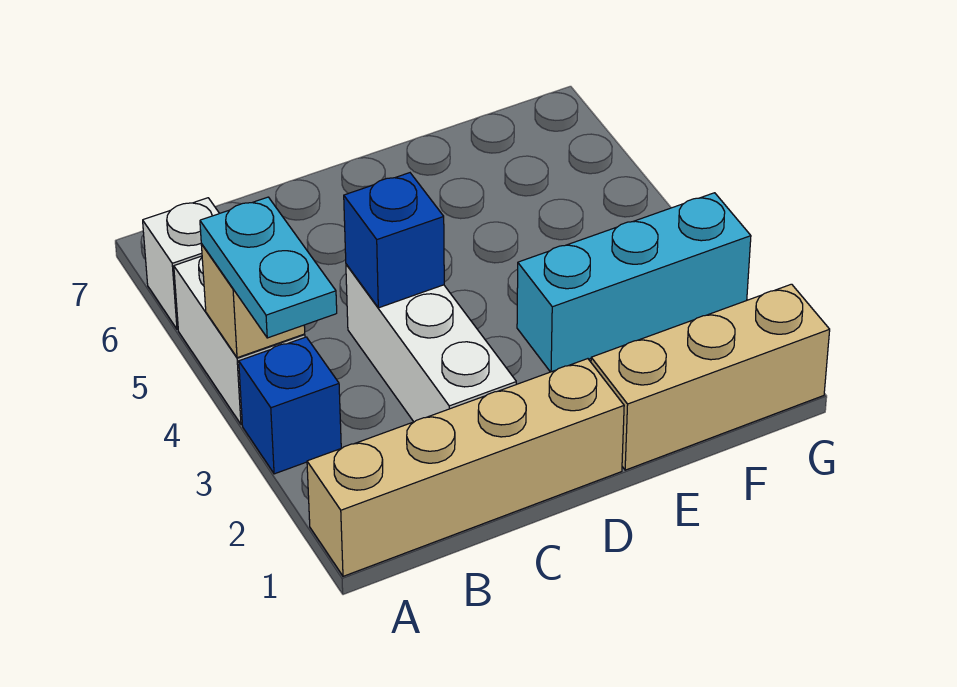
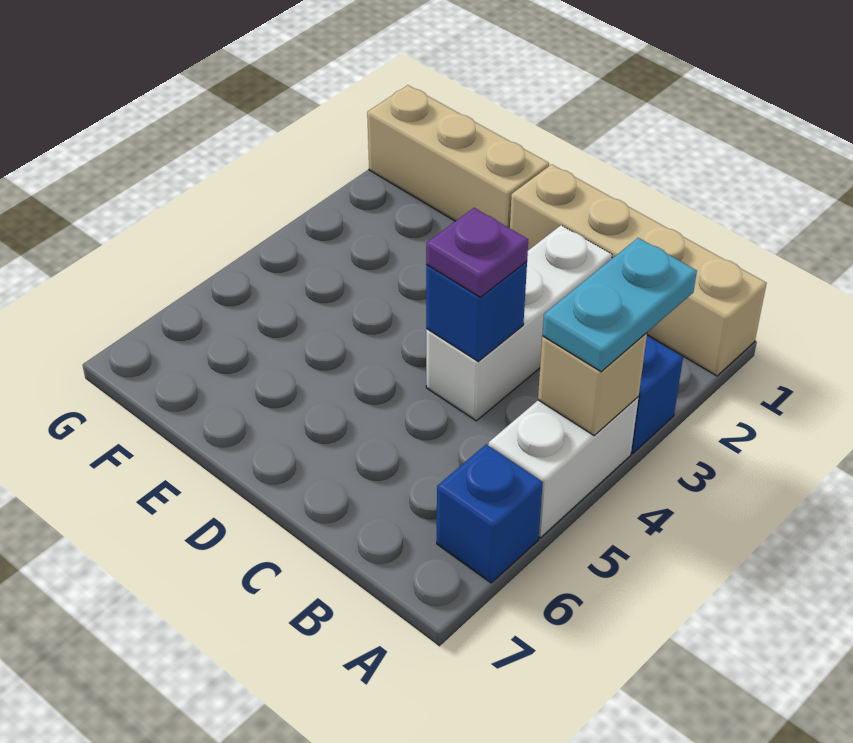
white 1x1 brick [143,198,219,329] -> blue 1x1 brick [437,444,543,583]
none -> purple 1x1 plate [426,208,528,297]
cyan 1x3 brick [517,193,751,372] -> none

